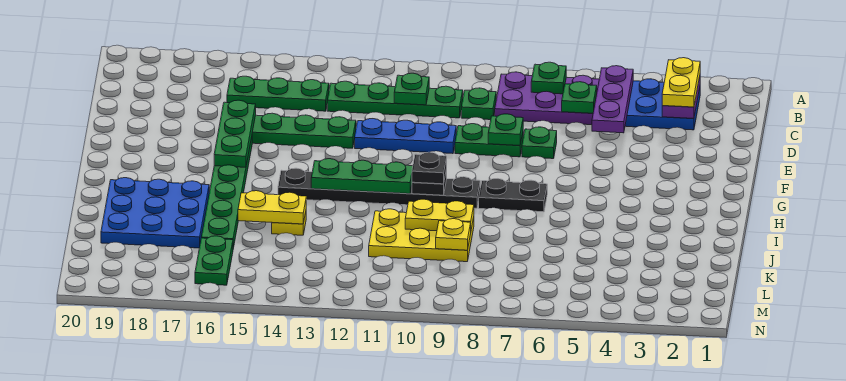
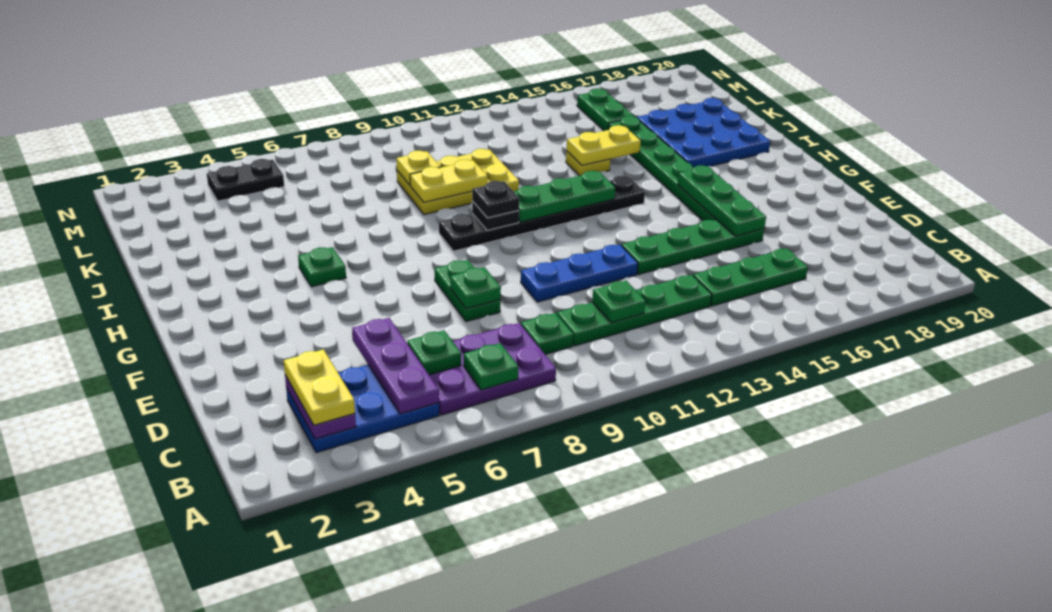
green 1x1 plate [522,127,557,159] -> green 1x1 plate moved to [298,247,346,287]
green 1x2 plate [455,124,523,157] -> green 1x2 plate turned to [435,260,501,322]
black 1x2 plate [479,179,547,212] -> black 1x2 plate moved to [207,159,284,201]

